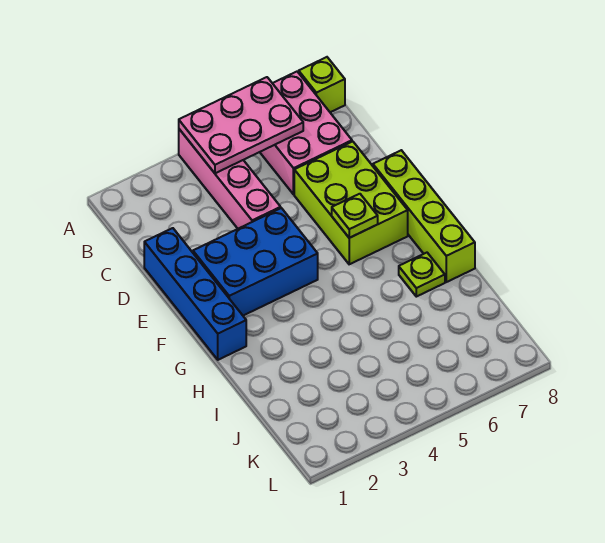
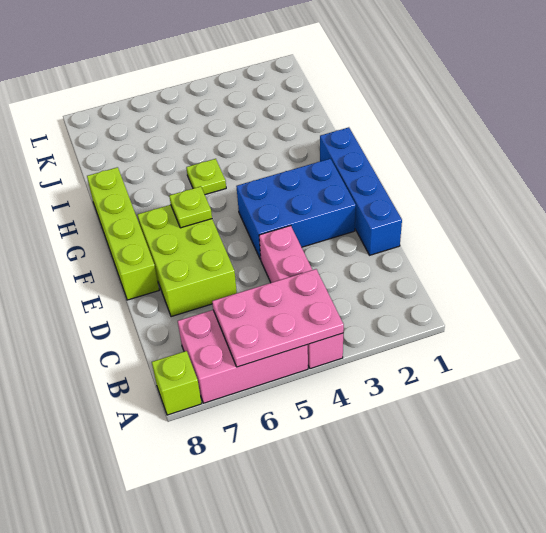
pink 2x3 brick [260,72,352,194] -> pink 2x3 brick turned to [178,310,308,403]
lime 1x1 plate [399,253,445,297] -> lime 1x1 plate moved to [186,159,226,195]

